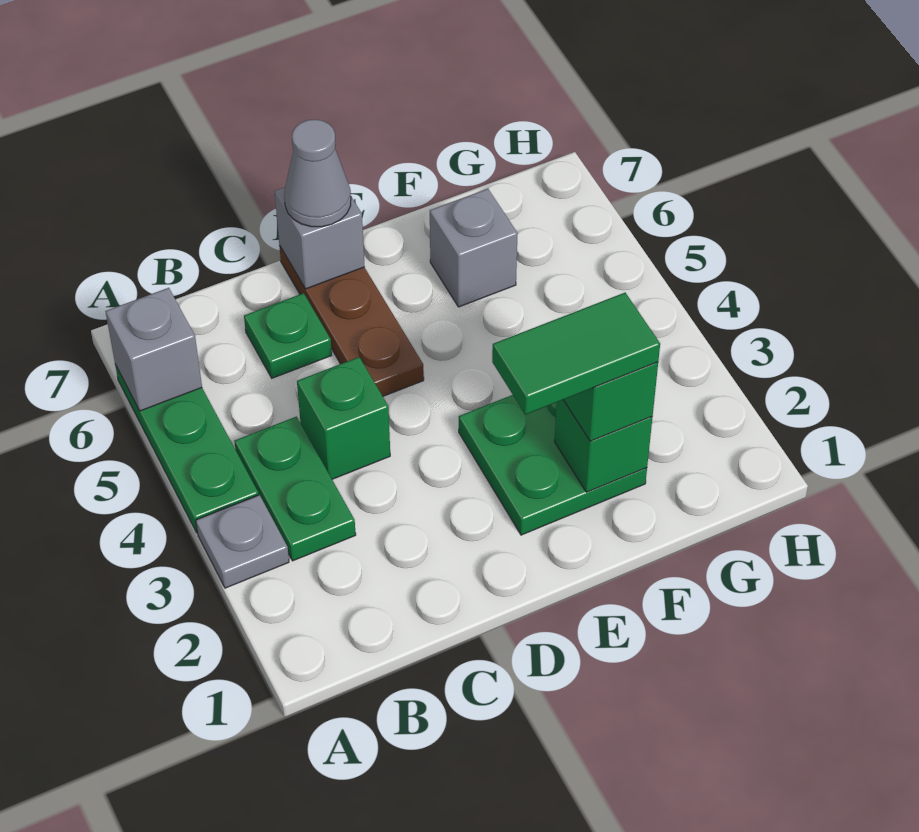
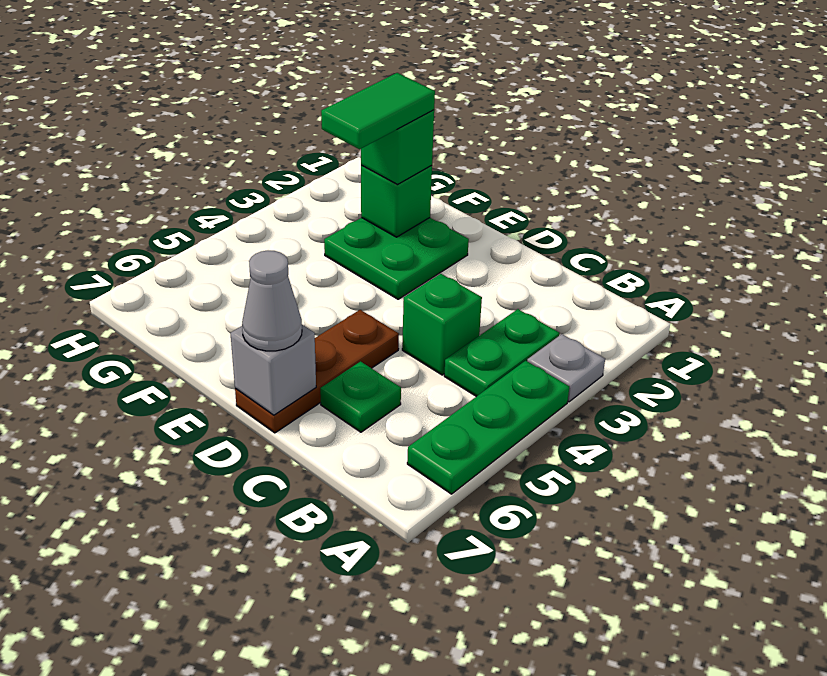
grey 1x1 brick [105,288,202,411] -> none
green 1x2 tile [492,293,660,415] -> green 1x2 tile turned to [321,73,435,149]
grey 1x1 brick [430,189,518,307] -> none

